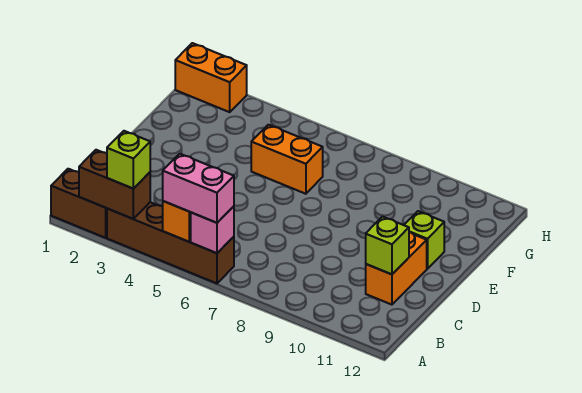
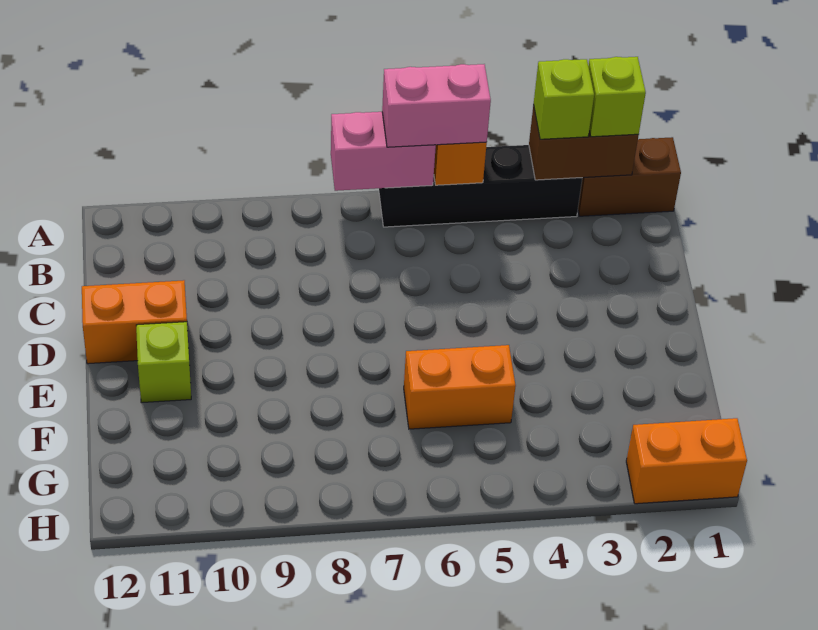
brown 1x4 brick [107,202,234,283] -> black 1x4 brick [379,145,582,227]
pink 1x1 brick [191,206,234,253] -> pink 1x2 brick [331,112,436,191]
orange 1x2 brick [366,232,427,305] -> orange 1x2 brick turned to [82,280,187,364]
lime 1x1 brick [366,217,409,274] -> lime 1x1 brick moved to [588,57,646,137]

